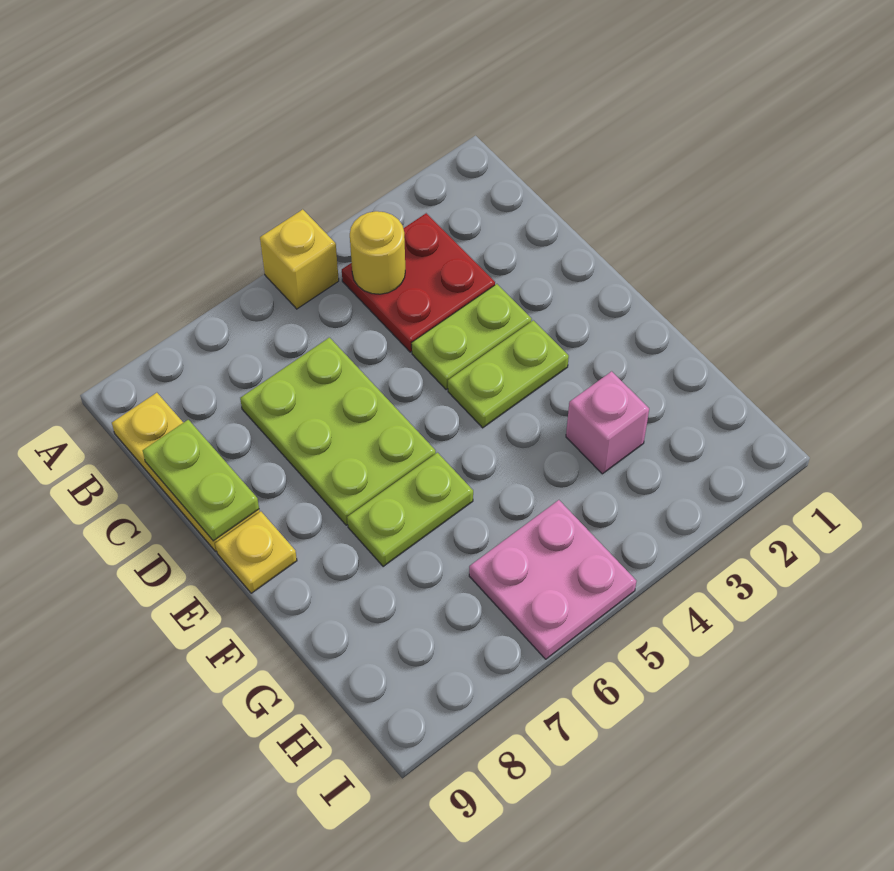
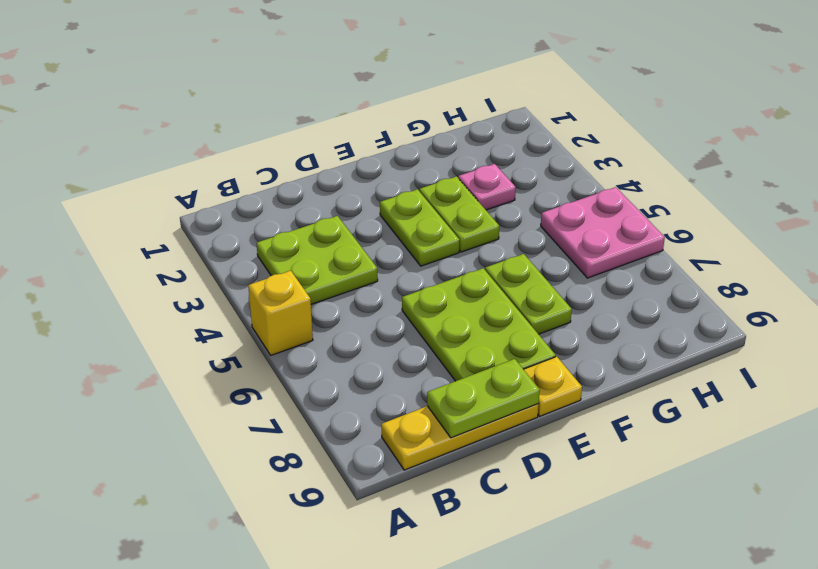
red 2x2 plate [342,213,495,352] -> lime 2x2 plate [257,216,378,304]
yellow 1x1 round brick [350,211,405,294] -> none
lime 2x3 plate [240,337,436,525] -> lime 2x3 plate turned to [402,268,556,381]
lime 1x2 plate [412,284,532,390] -> lime 1x2 plate moved to [420,176,499,252]
pink 1x1 brick [566,371,649,474] -> pink 1x1 plate [458,164,516,210]

